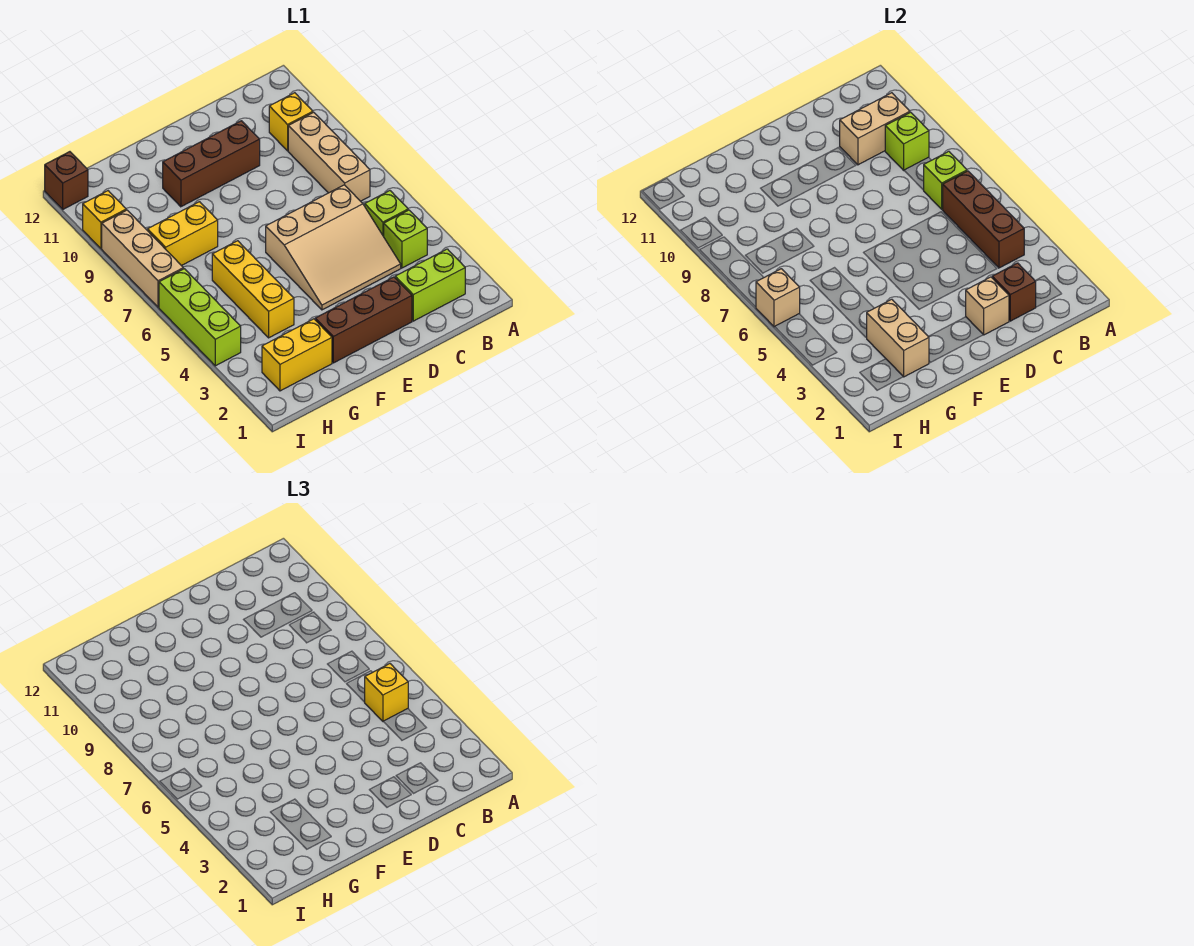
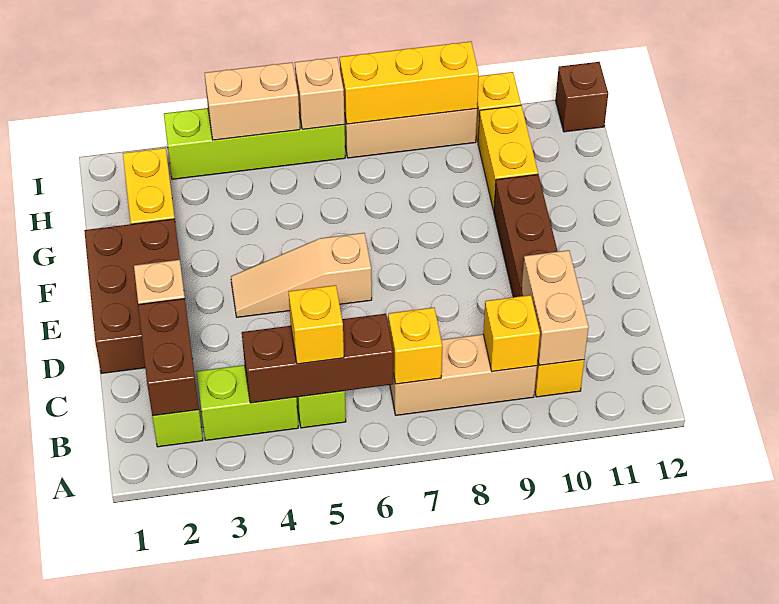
lime 1x1 brick [384,210,427,268] -> lime 1x2 brick [196,365,298,440]
lime 1x1 brick [924,151,967,209] -> yellow 1x1 brick [388,308,442,384]
lime 1x1 brick [885,112,929,170] -> yellow 1x1 brick [483,295,540,372]
brown 1x1 brick [992,263,1036,321] -> brown 1x2 brick [138,299,199,416]
tan 3x3 slope [266,185,401,310] -> tan 1x3 slope [231,233,372,317]
brown 1x3 brick [315,277,412,363] -> brown 2x3 brick [84,219,180,374]
tan 1x2 brick [867,299,929,377] -> tan 1x2 brick moved to [205,62,300,140]
yellow 1x3 brick [212,241,294,338] -> yellow 1x3 brick moved to [340,41,479,124]
yellow 1x2 brick [148,202,218,266] -> yellow 1x2 brick moved to [478,105,538,211]
lime 1x3 brick [159,269,241,366] -> lime 1x4 brick [164,108,345,179]

